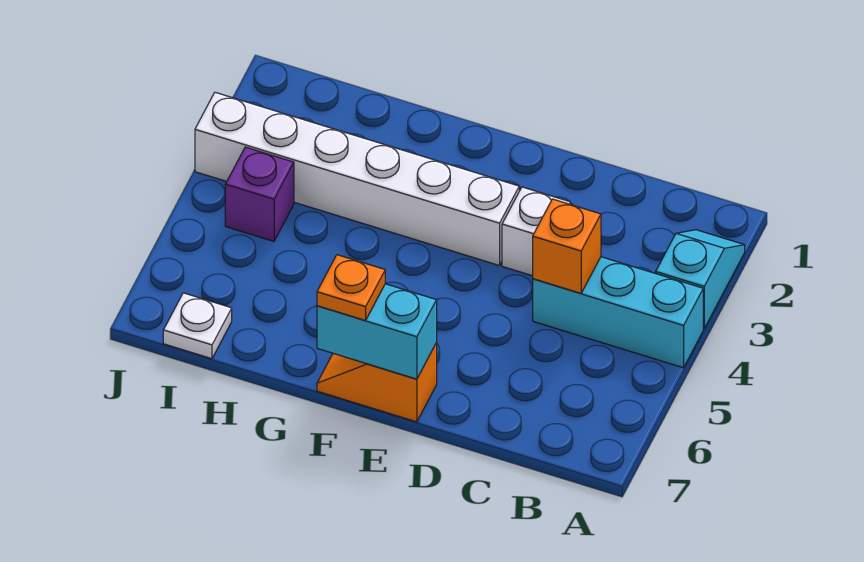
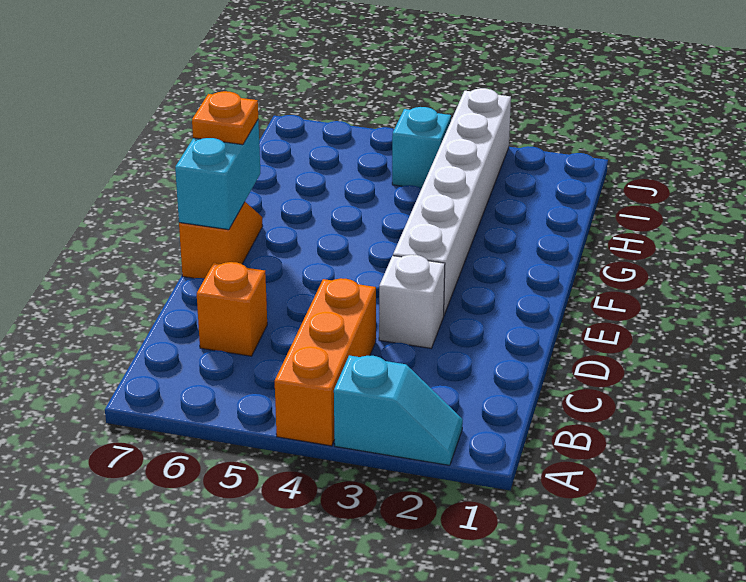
cyan 1x3 brick [533,257,703,368] -> orange 1x3 brick [275,278,376,446]
orange 1x1 brick [533,199,601,293] -> orange 1x1 brick moved to [197,262,267,356]
purple 1x1 brick [225,147,294,241] -> cyan 1x1 brick [392,107,451,188]
white 1x1 plate [163,293,232,359] -> none

